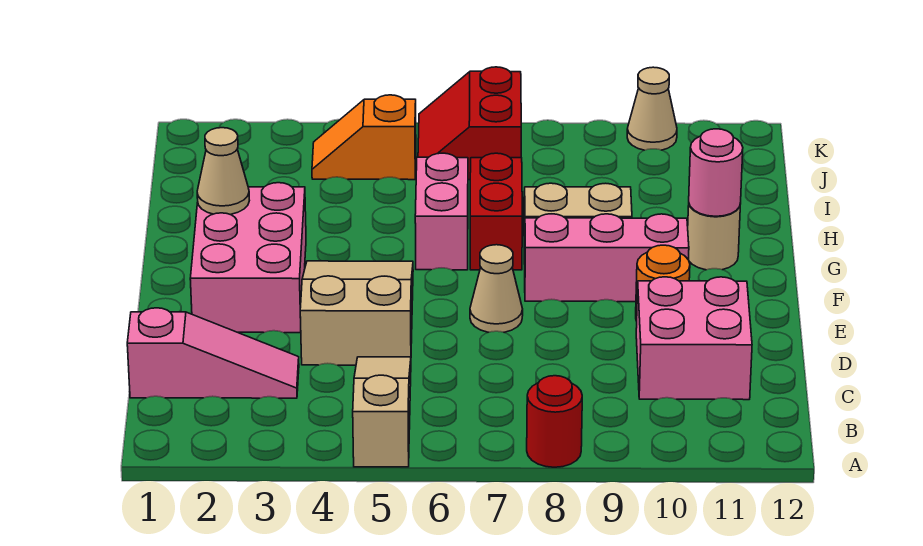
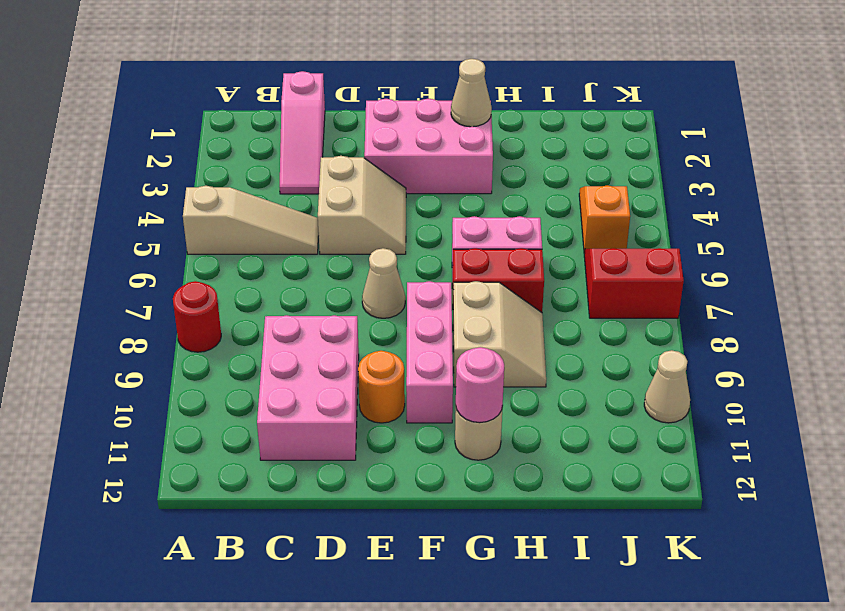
pink 2x2 brick [636,277,752,400] -> pink 2x3 brick [257,315,359,460]
tan 2x3 slope [300,261,413,365] -> tan 2x2 slope [318,156,406,254]

